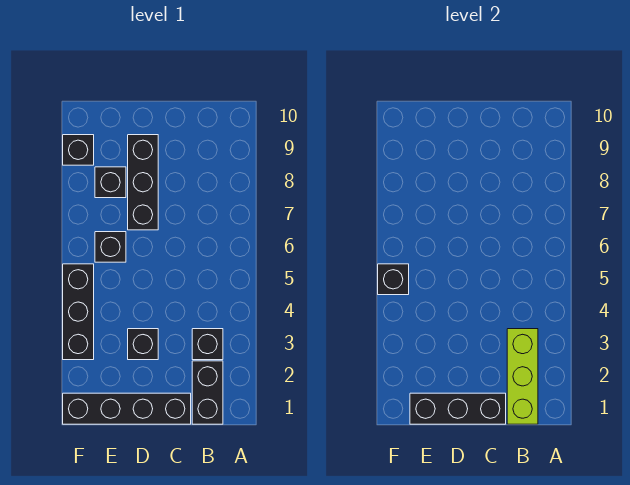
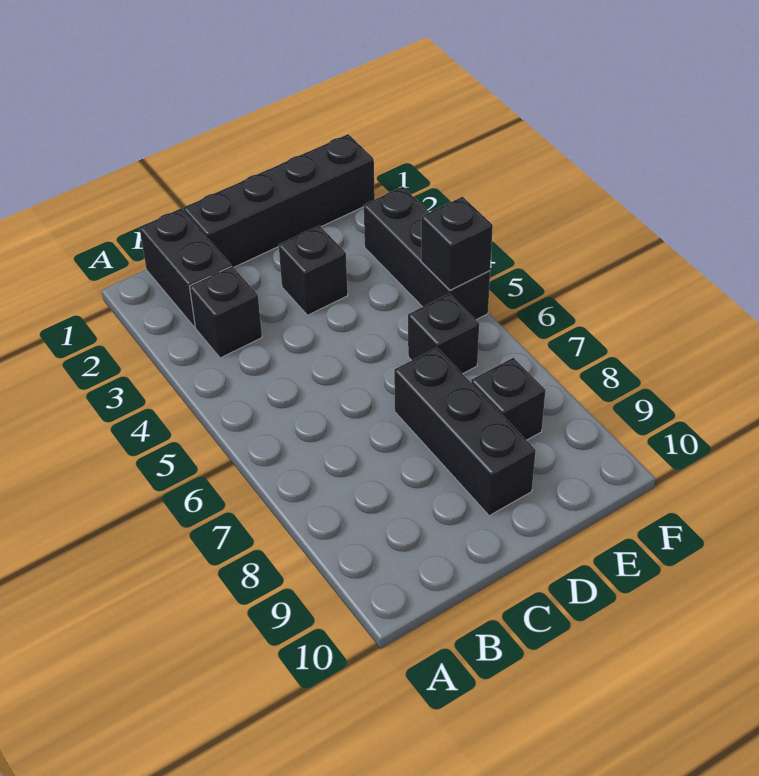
lime 1x3 brick [507,329,538,424] -> none
black 1x3 brick [410,393,506,424] -> none
black 1x1 brick [63,135,94,165] -> none

